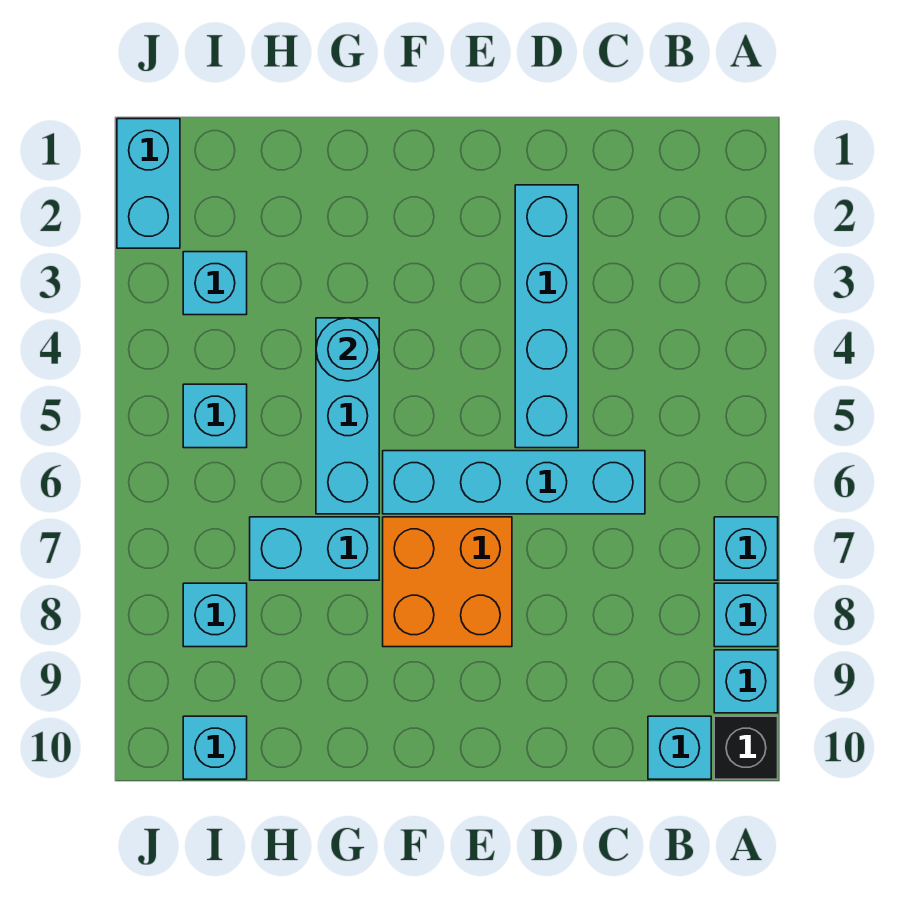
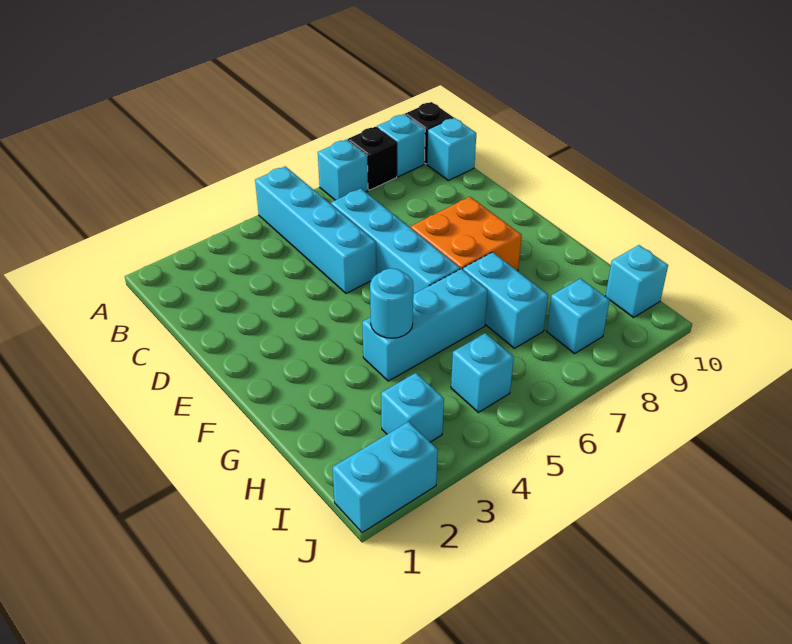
cyan 1x1 brick [714,583,778,647] -> black 1x1 brick [348,127,397,190]
cyan 1x4 brick [515,185,578,448] -> cyan 1x4 brick turned to [255,166,376,293]

